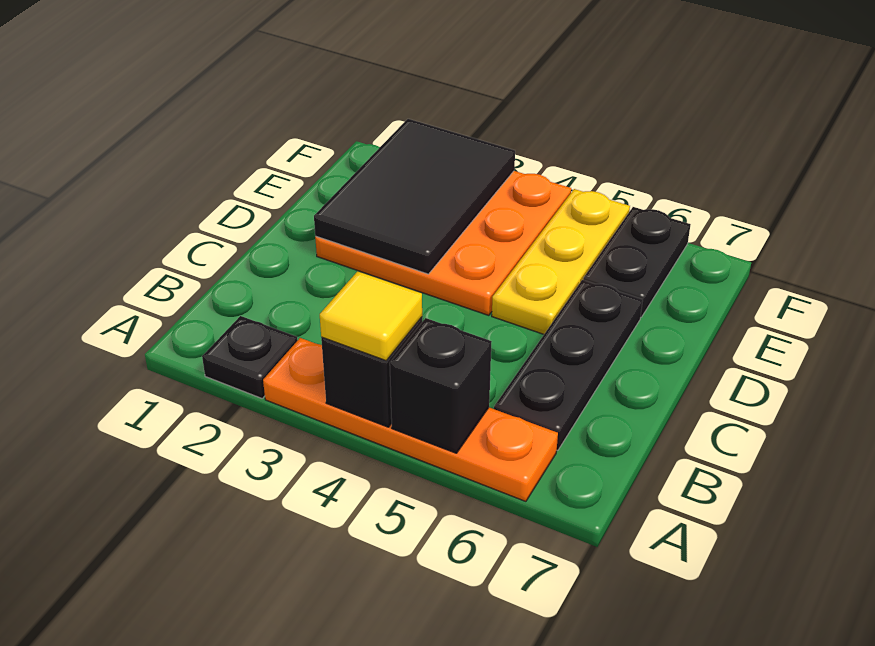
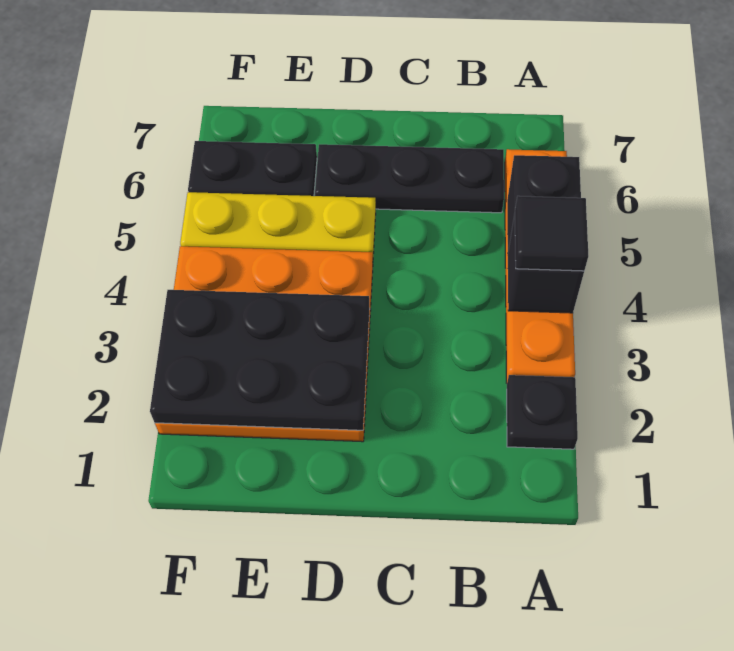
yellow 1x1 tile [320,271,422,360] -> black 1x1 tile [515,196,588,271]
black 2x3 tile [314,119,515,274] -> black 2x3 plate [150,290,370,430]

